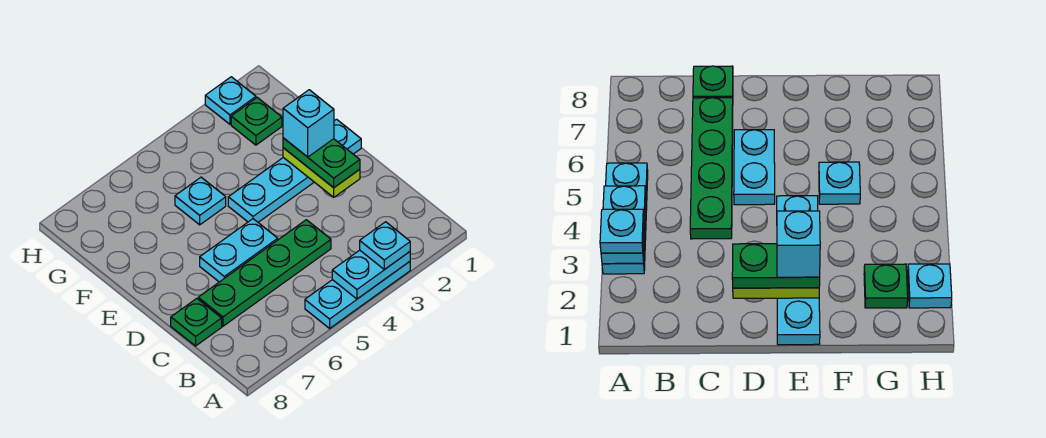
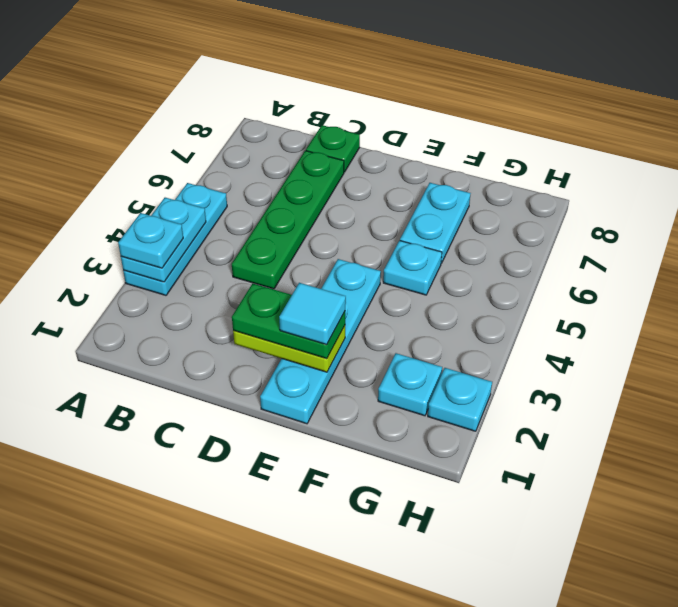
cyan 1x2 plate [200,219,278,282] -> cyan 1x2 plate moved to [400,183,471,263]
cyan 1x1 brick [283,90,334,157] -> cyan 1x1 tile [279,283,346,345]
green 1x1 plate [231,98,282,145] -> cyan 1x1 plate [378,353,442,416]

